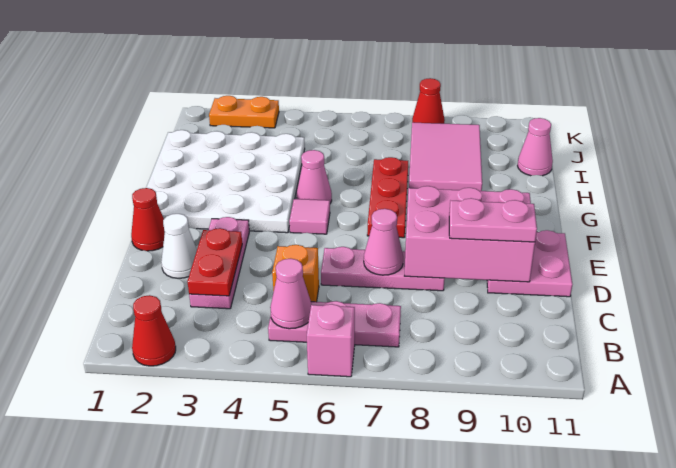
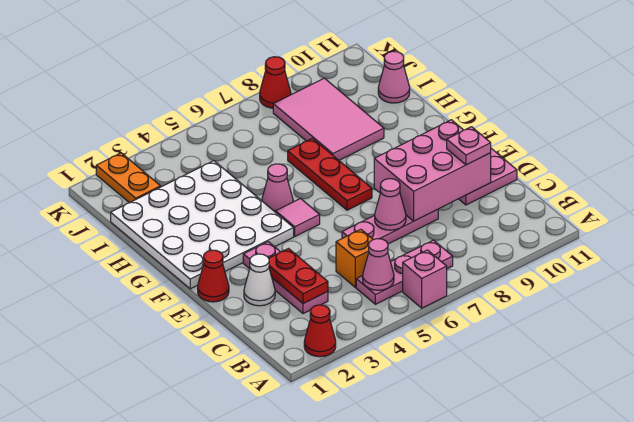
pink 1x2 plate [449,198,537,242] -> pink 1x1 plate [447,127,491,165]
orange 1x2 plate [209,96,279,128] -> orange 1x2 plate turned to [96,153,161,203]

